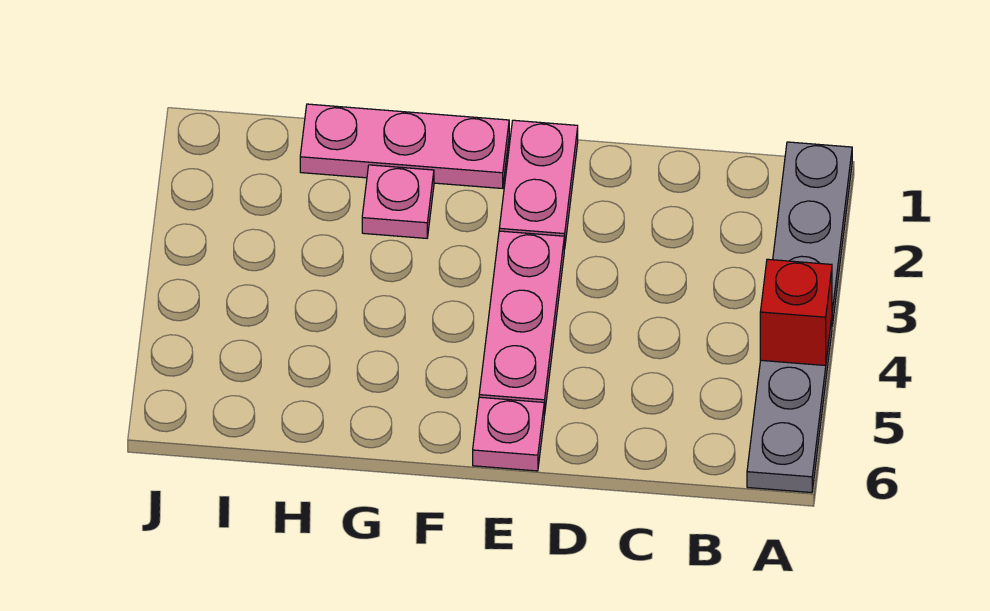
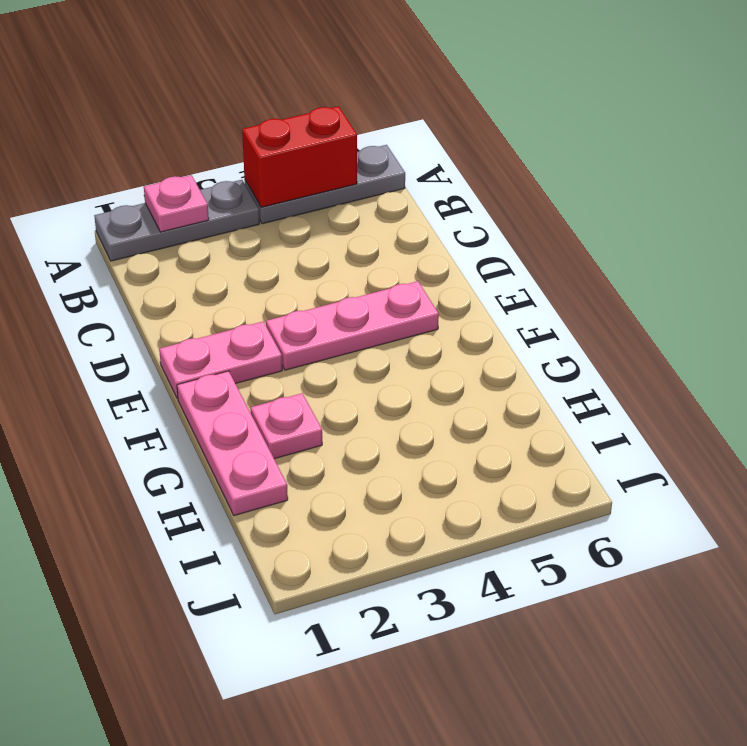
red 1x1 brick [760,259,832,366] -> red 1x2 brick [242,106,357,207]
pink 1x1 plate [473,397,544,471] -> pink 1x1 plate moved to [144,175,209,232]

